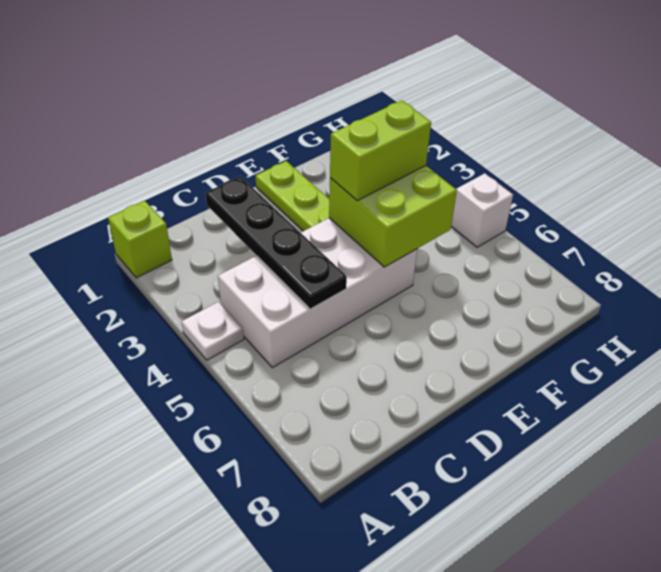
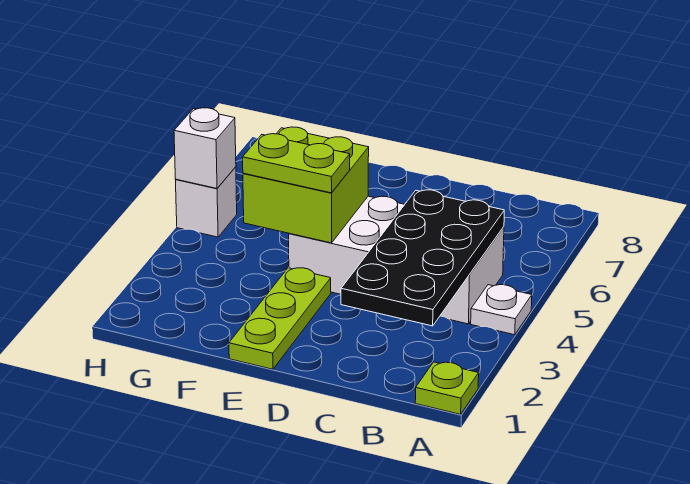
lime 1x1 brick [108,201,172,278] -> lime 1x1 plate [415,362,479,414]
black 1x4 plate [205,176,347,309] -> black 2x4 plate [341,190,504,326]
lime 1x2 brick [330,100,431,201] -> lime 1x2 plate [243,134,350,193]
none -> white 1x1 brick [174,108,236,188]

